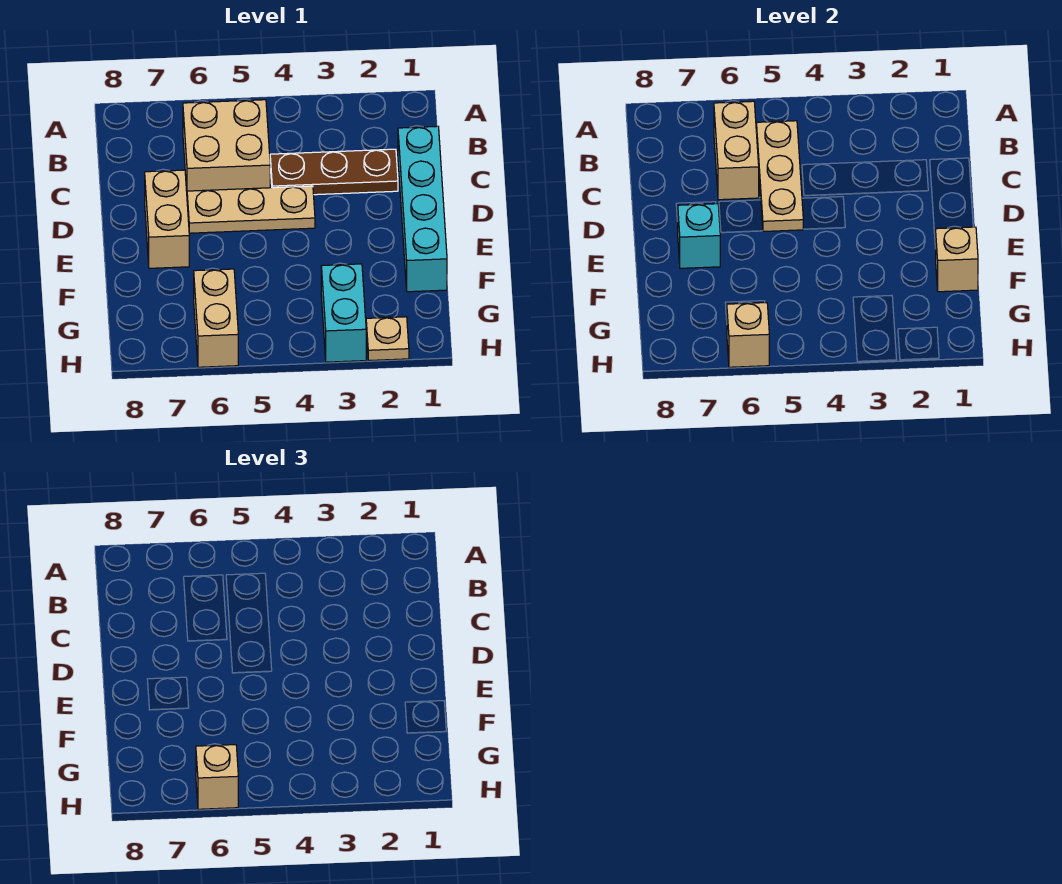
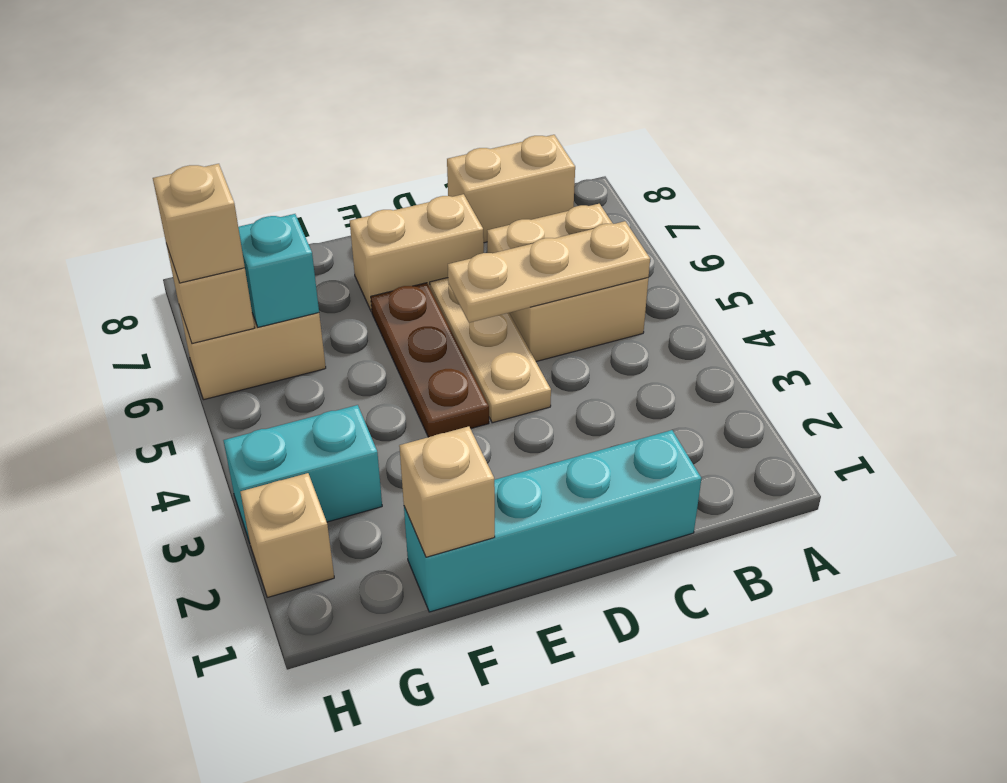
tan 1x2 brick [714,101,759,200] -> tan 1x2 brick moved to [447,135,575,243]
brown 1x3 plate [270,149,398,195] -> brown 1x3 plate moved to [371,283,489,437]
cyan 1x1 brick [678,204,720,268] -> cyan 1x1 brick moved to [238,214,319,327]
tan 1x1 plate [366,317,409,360] -> tan 1x1 brick [240,473,334,597]

